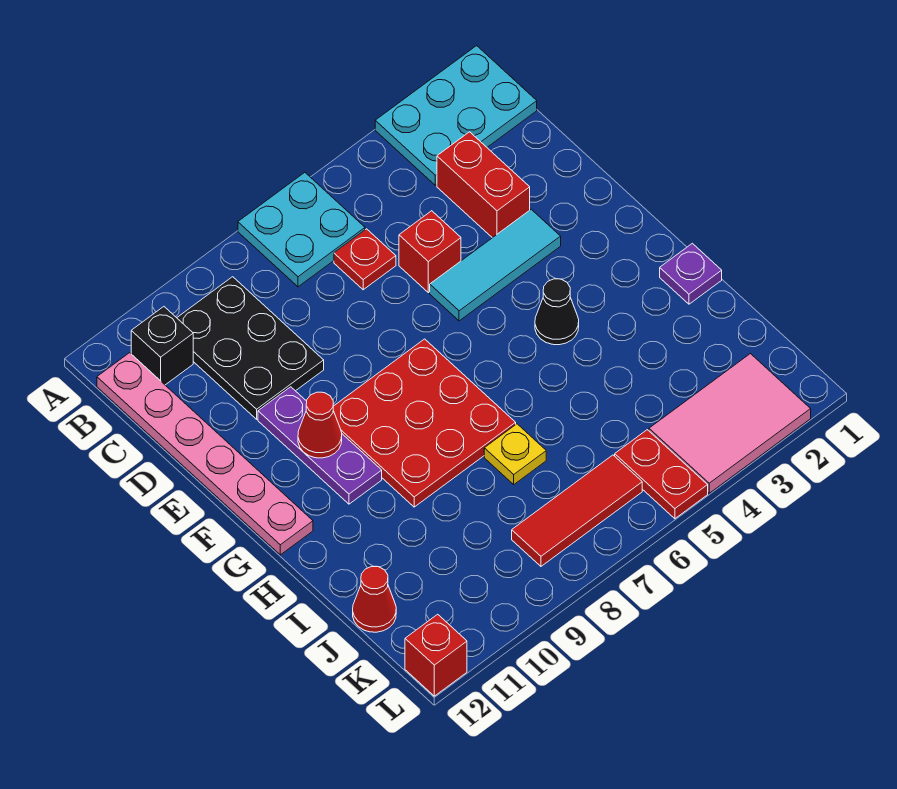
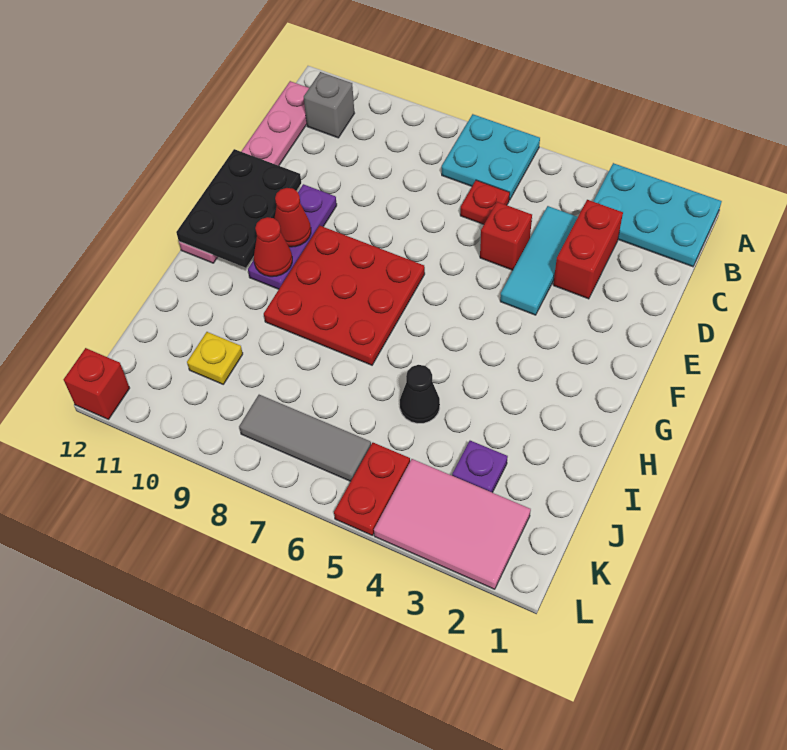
black 2x3 plate [177,277,324,419] -> black 2x3 plate moved to [176,149,301,268]
black 1x1 brick [131,307,193,385] -> grey 1x1 brick [304,72,355,138]
cyan 1x3 tile [430,209,561,321] -> cyan 1x3 tile turned to [500,206,578,315]
black 1x1 cone [535,279,579,345] -> black 1x1 cone moved to [400,365,440,423]
purple 1x1 plate [660,243,722,304] -> purple 1x1 plate moved to [452,441,508,493]
yellow 1x1 plate [484,424,546,484] -> yellow 1x1 plate moved to [187,332,243,384]
red 1x1 cone [353,567,396,632] -> red 1x1 cone moved to [254,217,292,277]
red 1x3 tile [512,455,642,566] -> grey 1x3 tile [239,395,371,481]

